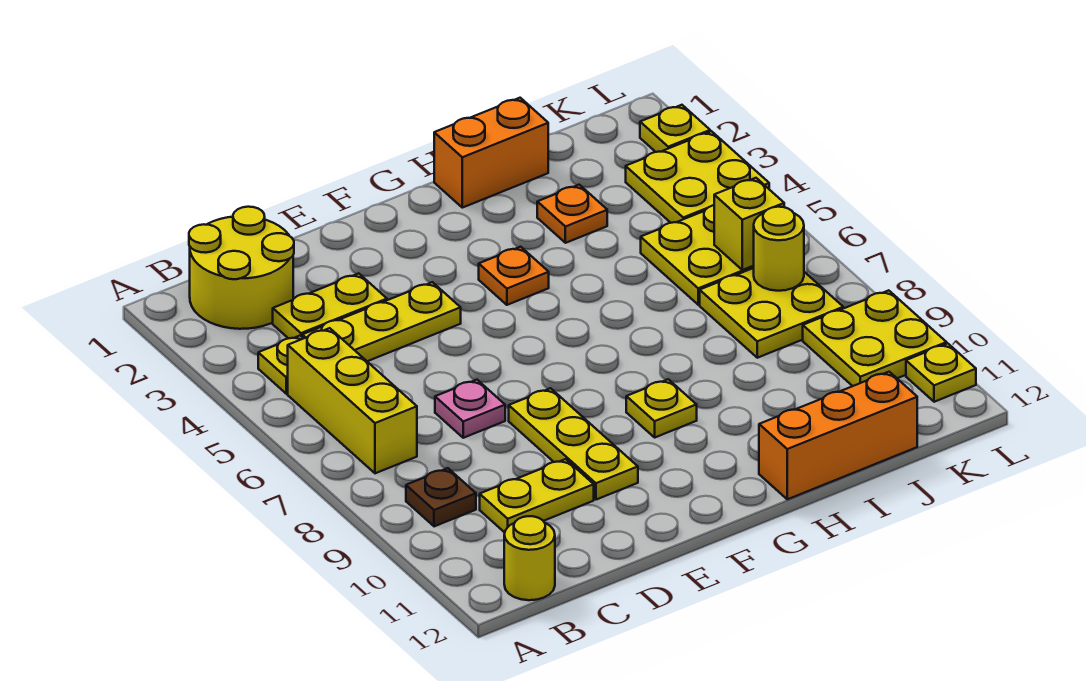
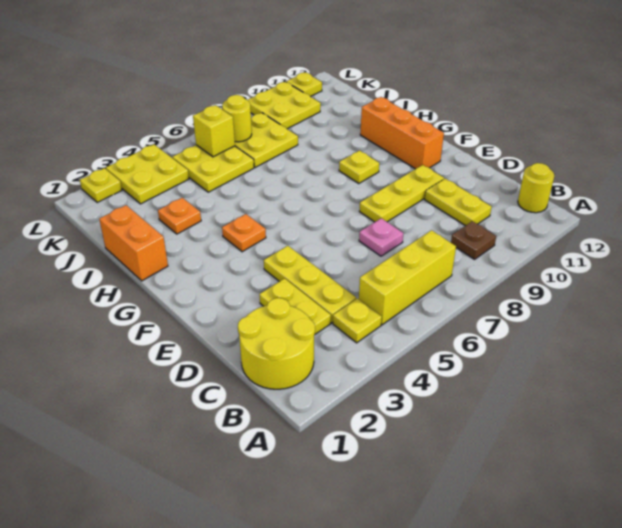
orange 1x3 brick [759,372,917,499] -> orange 1x3 brick moved to [360,97,444,169]

